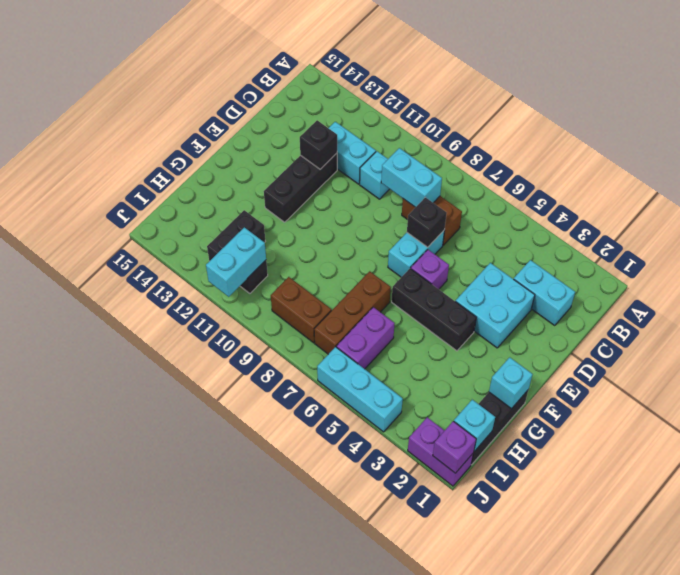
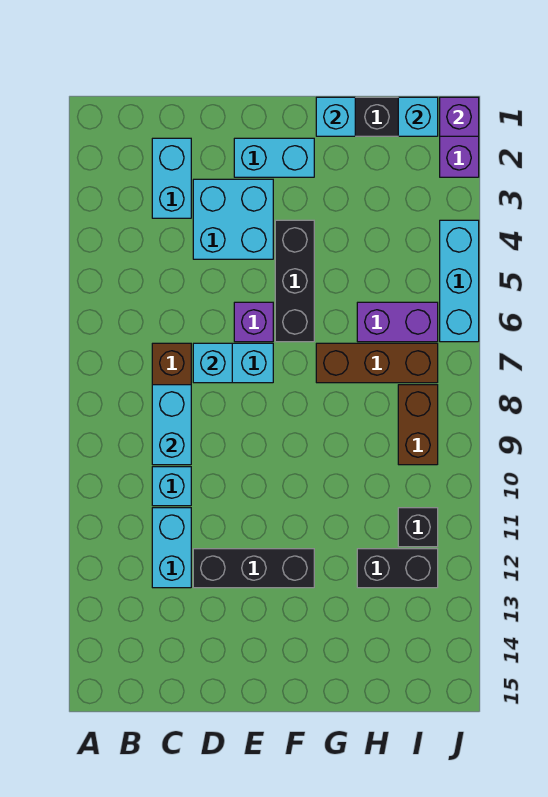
black 1x1 brick [407,197,447,247] -> cyan 1x1 brick [193,343,232,383]
black 1x1 brick [300,120,337,169] -> none
cyan 1x2 brick [206,227,266,297] -> cyan 1x2 brick moved to [234,138,314,177]

